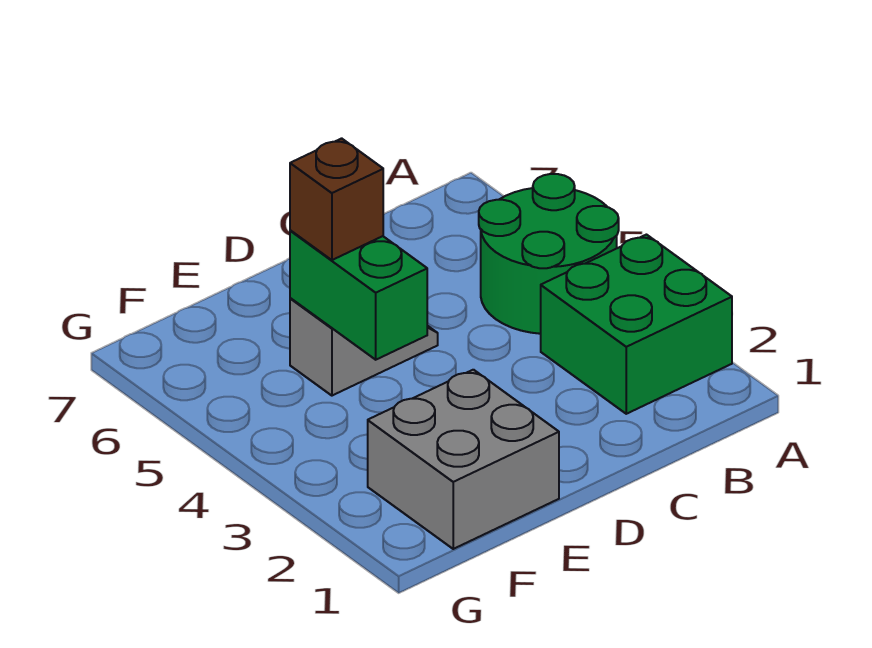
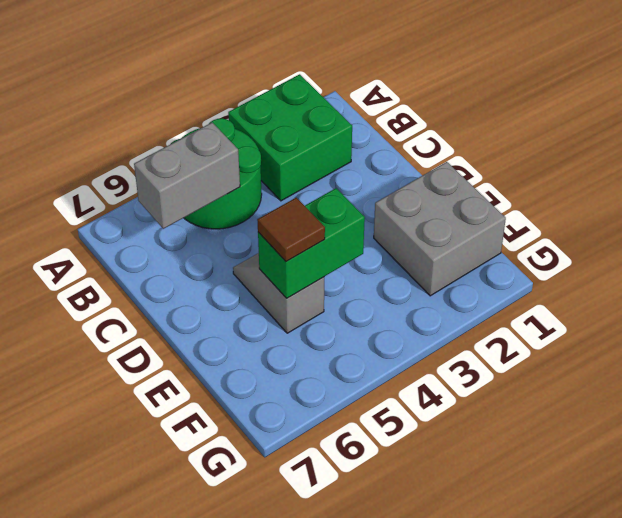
none -> grey 1x2 brick [134,122,240,229]
brown 1x1 brick [290,138,383,260] -> brown 1x1 tile [257,198,325,262]

